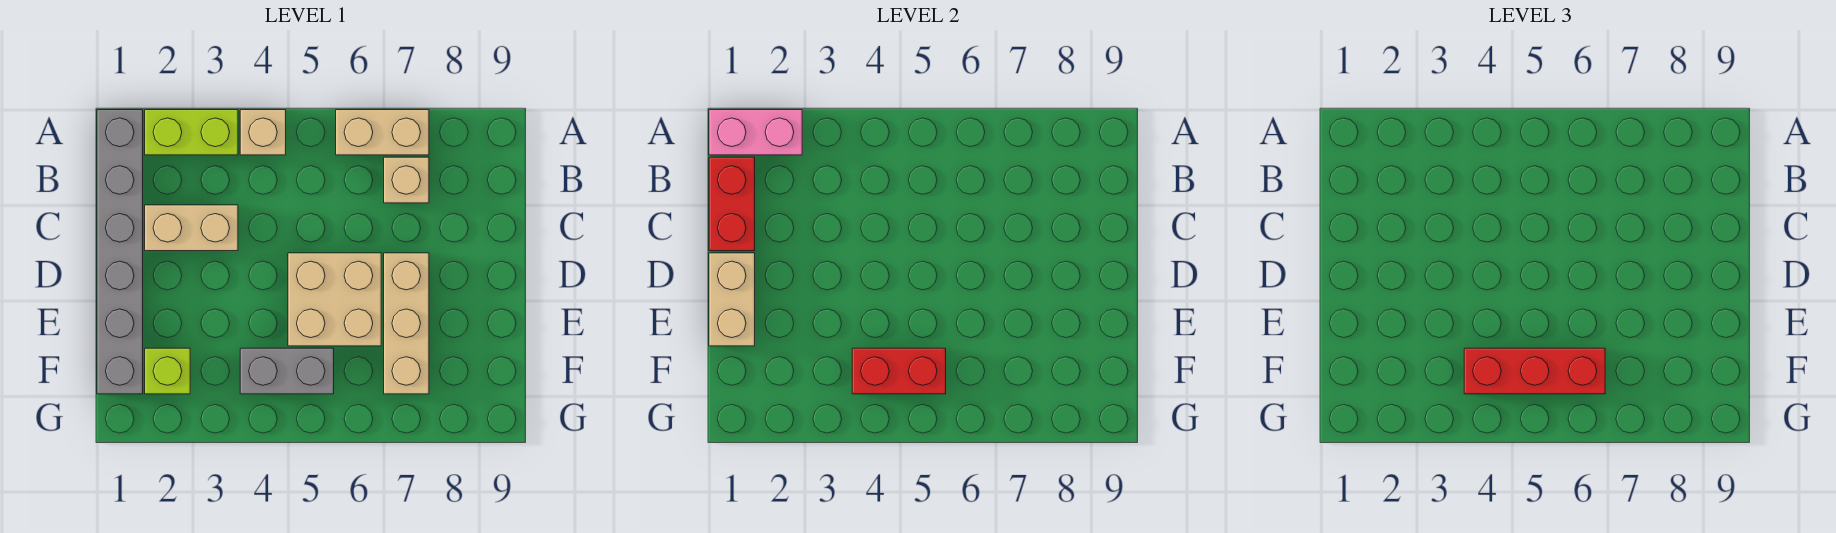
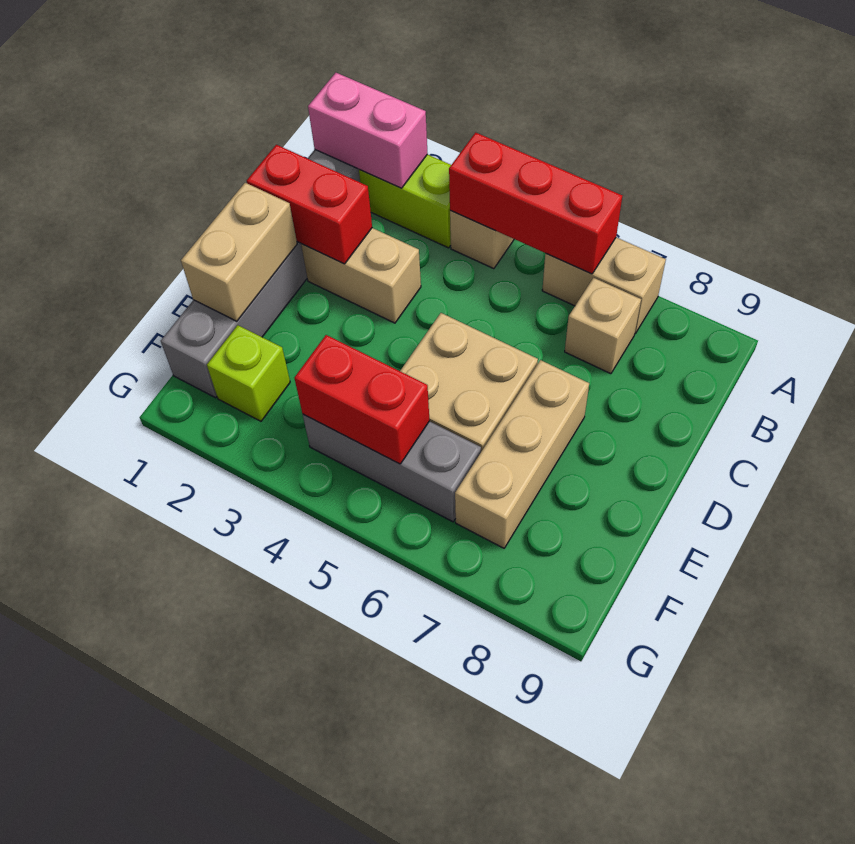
red 1x2 brick [709,157,755,251] -> red 1x2 brick turned to [247,145,372,264]
grey 1x2 brick [240,348,334,394] -> grey 1x3 brick [303,414,481,522]
red 1x3 brick [1464,348,1605,394] -> red 1x3 brick moved to [449,133,622,274]

